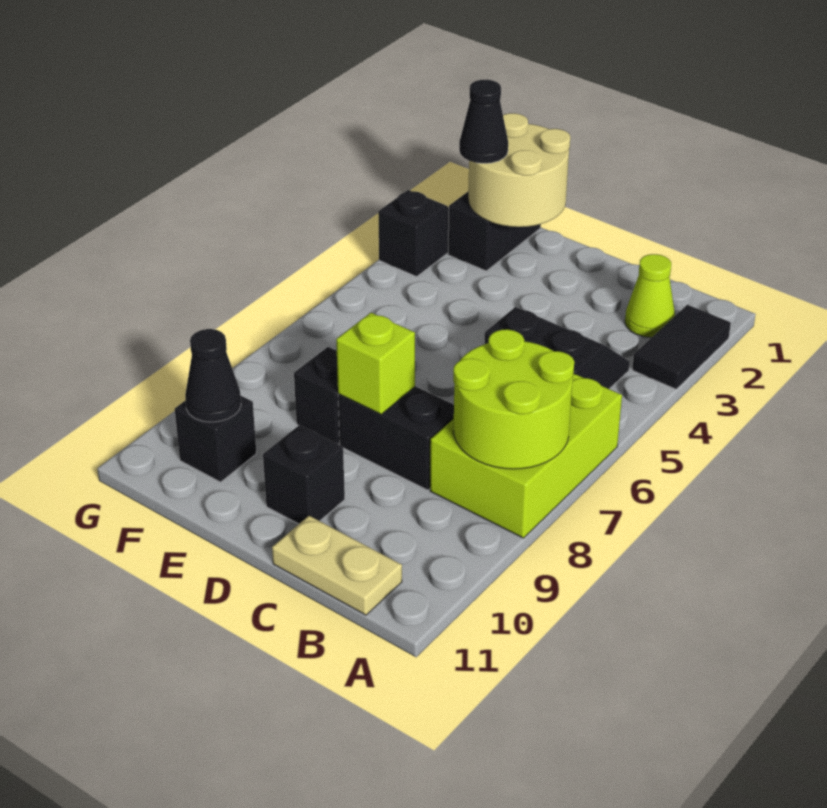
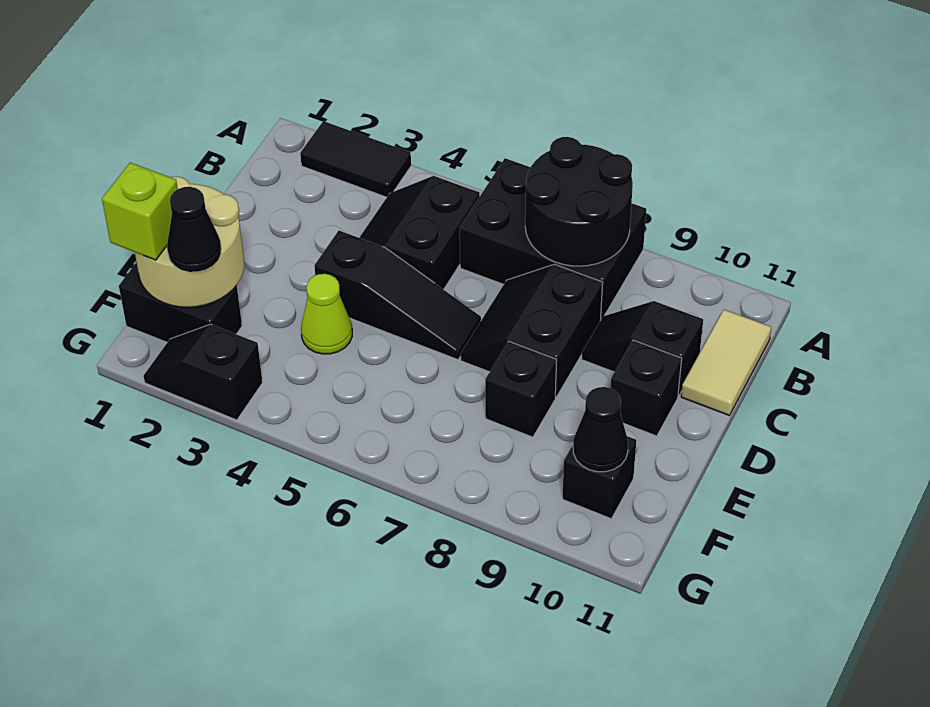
lime 2x3 brick [430,374,622,538] -> black 2x3 brick [460,158,646,319]
lime 2x2 round brick [453,329,574,469] -> black 2x2 round brick [525,137,633,266]
lime 1x1 cone [625,254,675,338] -> lime 1x1 cone moved to [301,274,352,354]
tan 1x2 plate [272,516,402,615] -> tan 1x2 tile [681,310,771,415]
none -> black 1x2 slope [582,301,703,396]
none -> black 1x3 slope [314,231,481,360]
lime 1x1 brick [336,313,415,414] -> lime 1x1 brick moved to [102,163,178,260]

